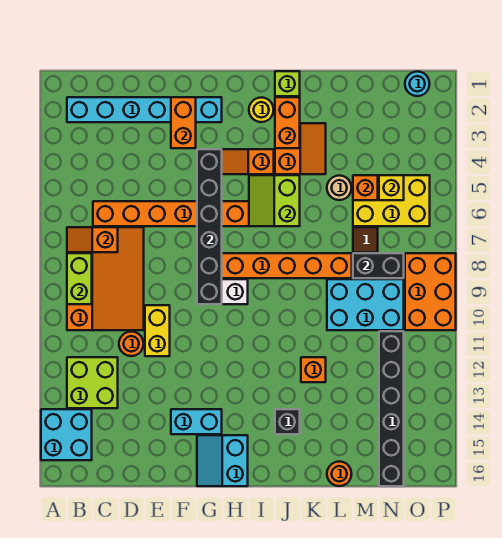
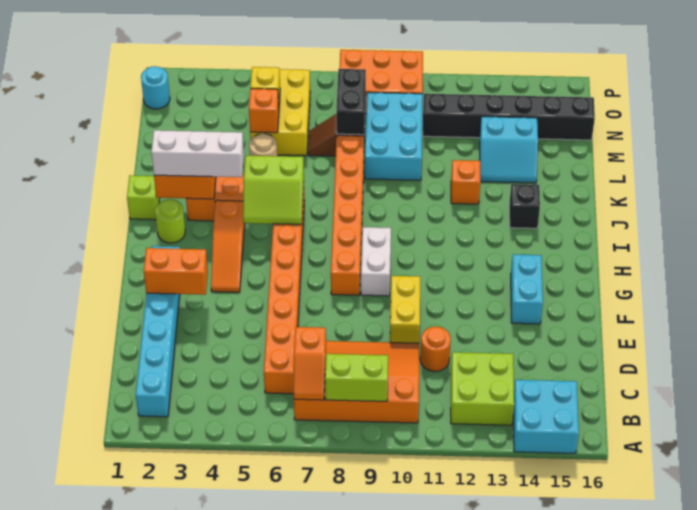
yellow 1x2 brick [145,305,170,356] -> yellow 1x2 brick turned to [390,276,420,343]
black 1x6 brick [197,149,222,304] -> none
cyan 2x2 slope [197,435,248,486] -> cyan 2x2 slope moved to [480,117,538,183]
yellow 1x1 round brick [249,97,274,122] -> lime 1x1 round brick [155,199,185,243]
none -> white 1x3 brick [151,130,244,177]
orange 1x1 round brick [327,461,352,486] -> none

